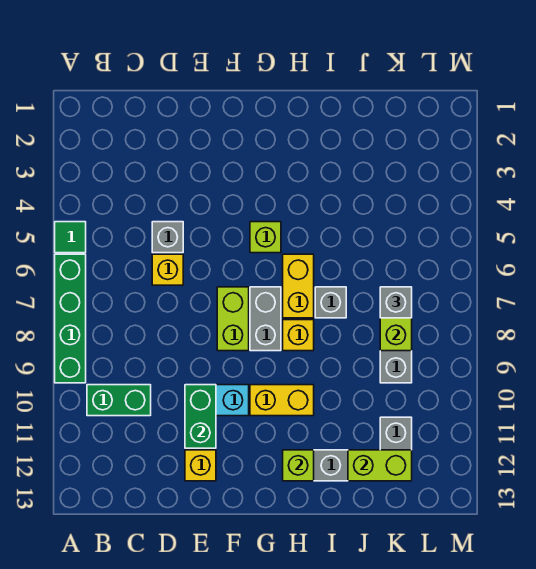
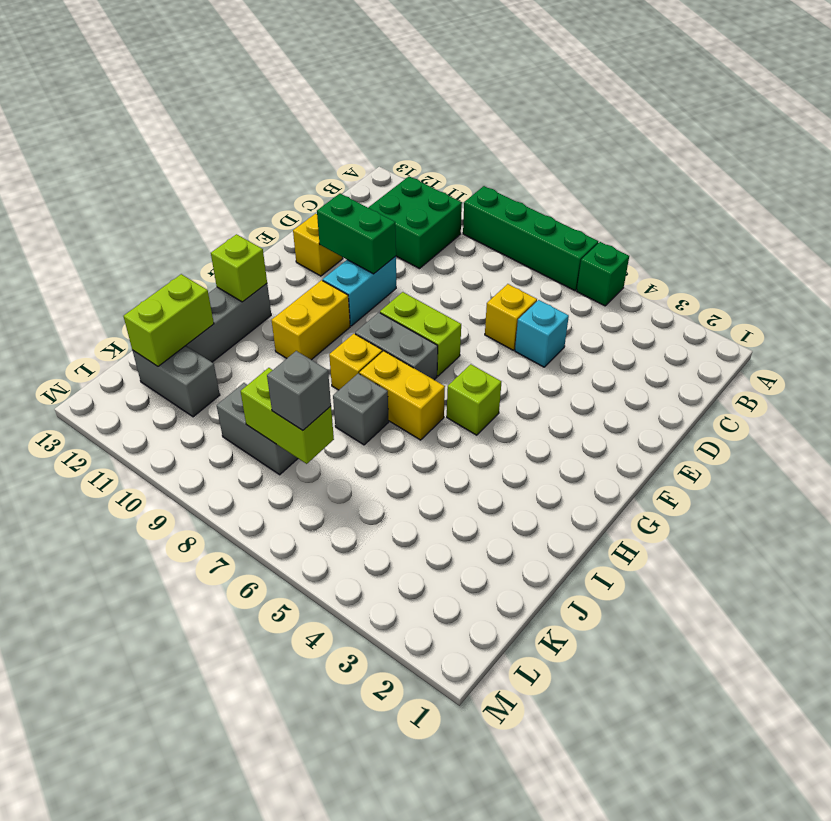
green 1x1 tile [55,222,86,253] -> green 1x1 brick [577,242,629,306]
green 1x2 brick [87,385,151,416] -> green 2x2 brick [368,176,462,269]
grey 1x1 brick [152,222,183,253] -> cyan 1x1 brick [515,300,569,367]

